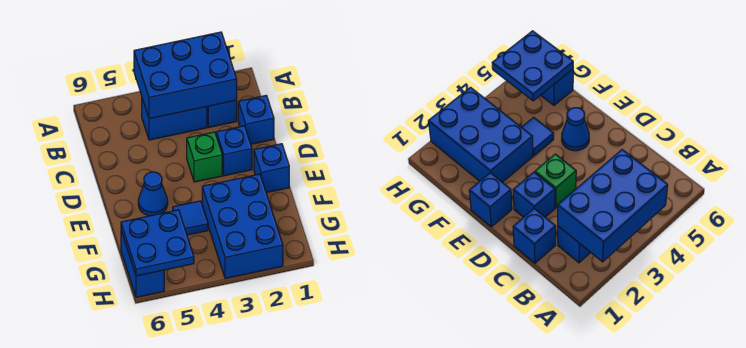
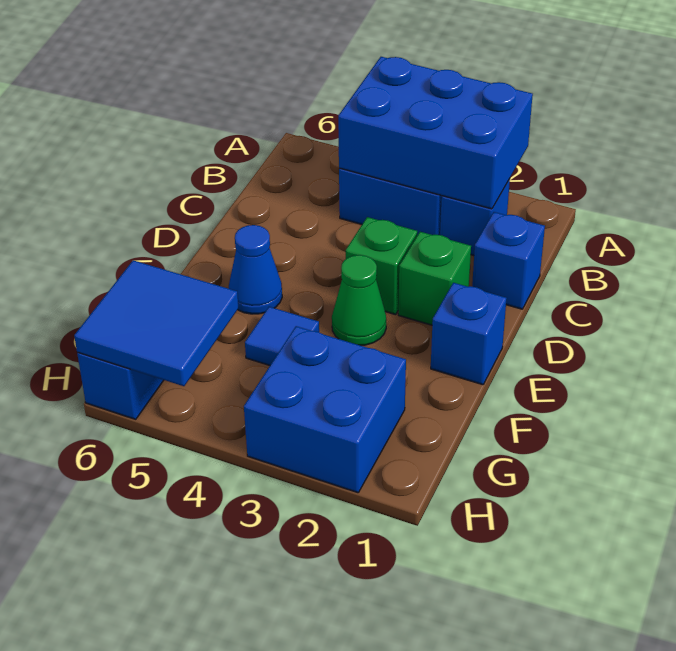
blue 1x1 brick [216,126,252,176] -> green 1x1 brick [398,232,471,325]
none -> green 1x1 cone [332,255,386,345]
blue 2x3 brick [202,174,283,279] -> blue 2x2 brick [244,326,406,493]
blue 2x2 plate [121,210,194,276] -> blue 2x2 tile [74,260,238,386]

